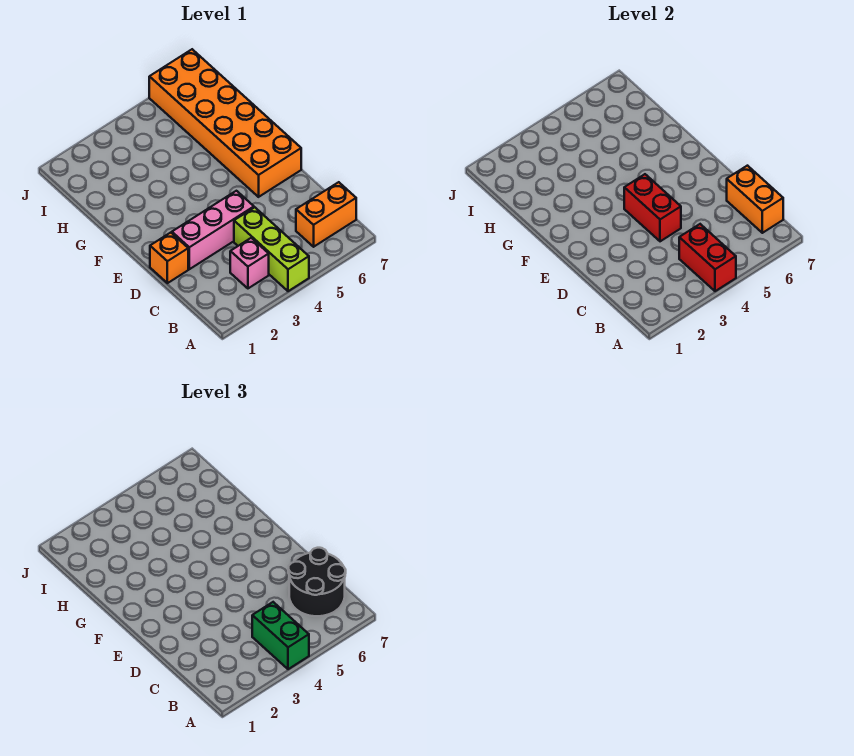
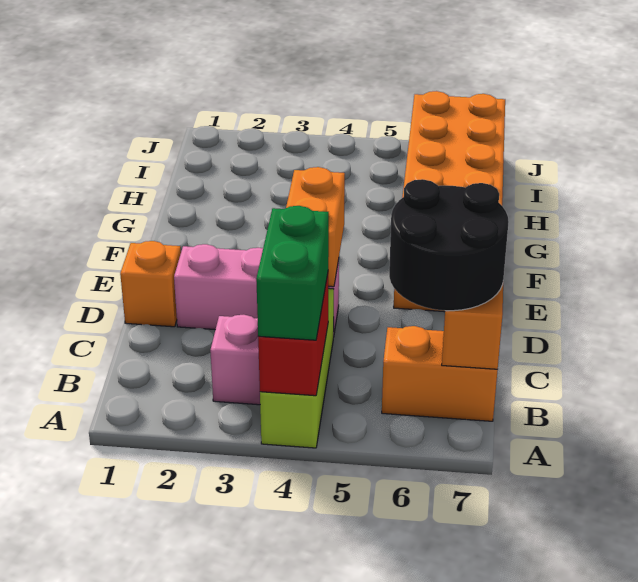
red 1x2 brick [624,174,681,241] -> orange 1x2 brick [286,167,345,287]

